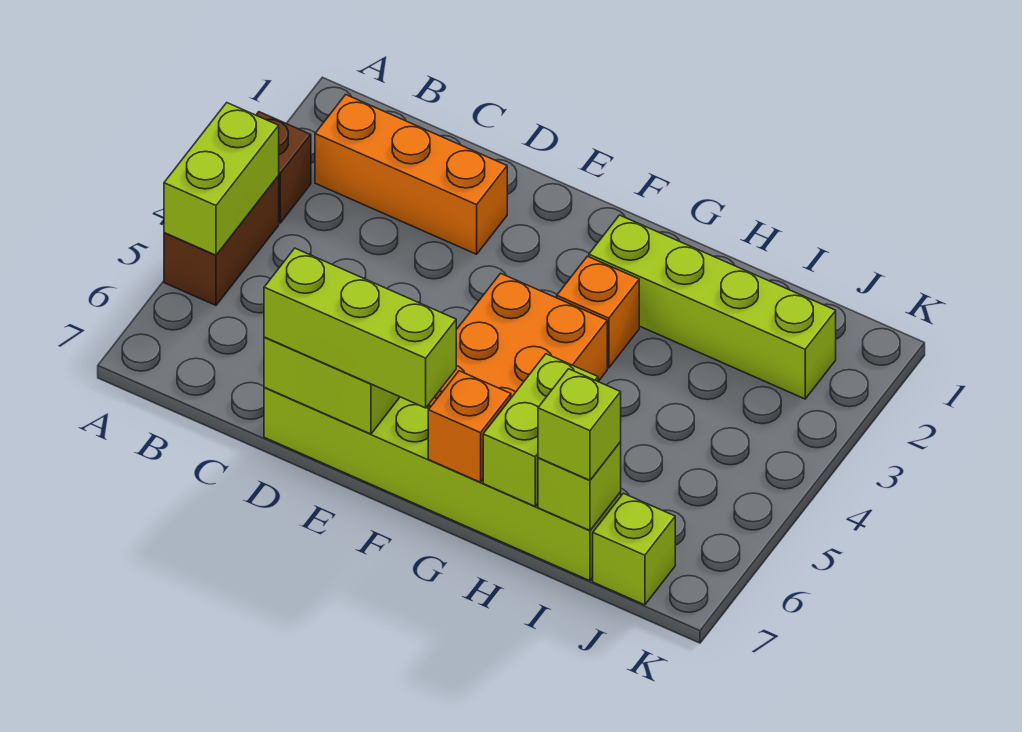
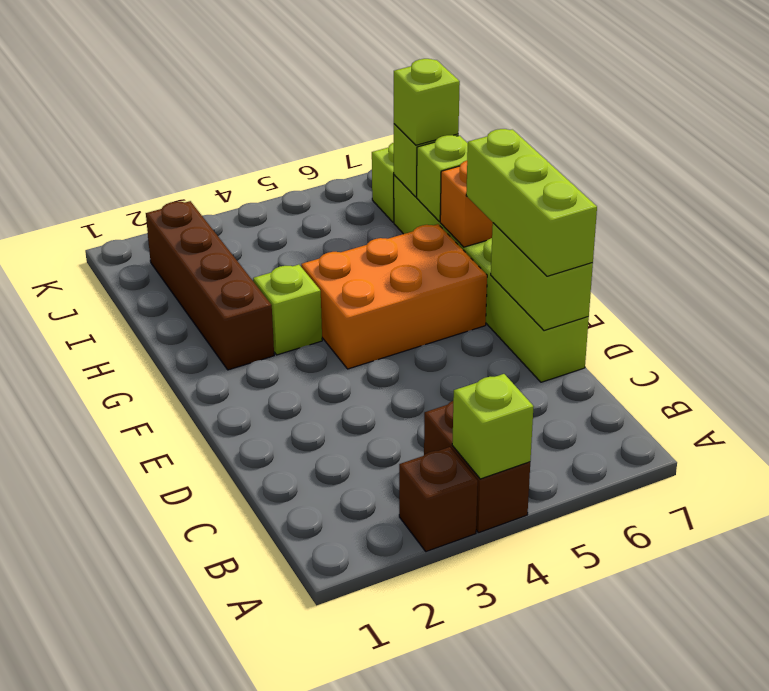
brown 1x2 brick [164,176,279,305] -> brown 1x2 brick turned to [424,401,530,533]
lime 1x2 brick [164,103,279,255] -> lime 1x1 brick [452,374,534,479]
orange 1x3 brick [315,95,507,254] -> none
lime 1x4 brick [589,215,836,399] -> brown 1x4 brick [146,201,274,370]
orange 1x1 brick [557,256,639,368] -> lime 1x1 brick [253,265,322,355]
lime 1x2 brick [483,354,598,506] -> lime 1x1 brick [417,135,468,222]

